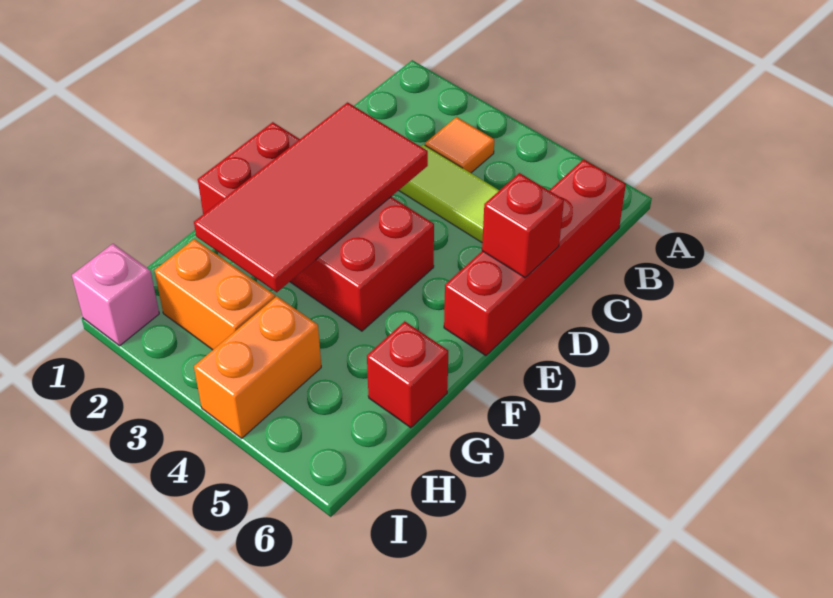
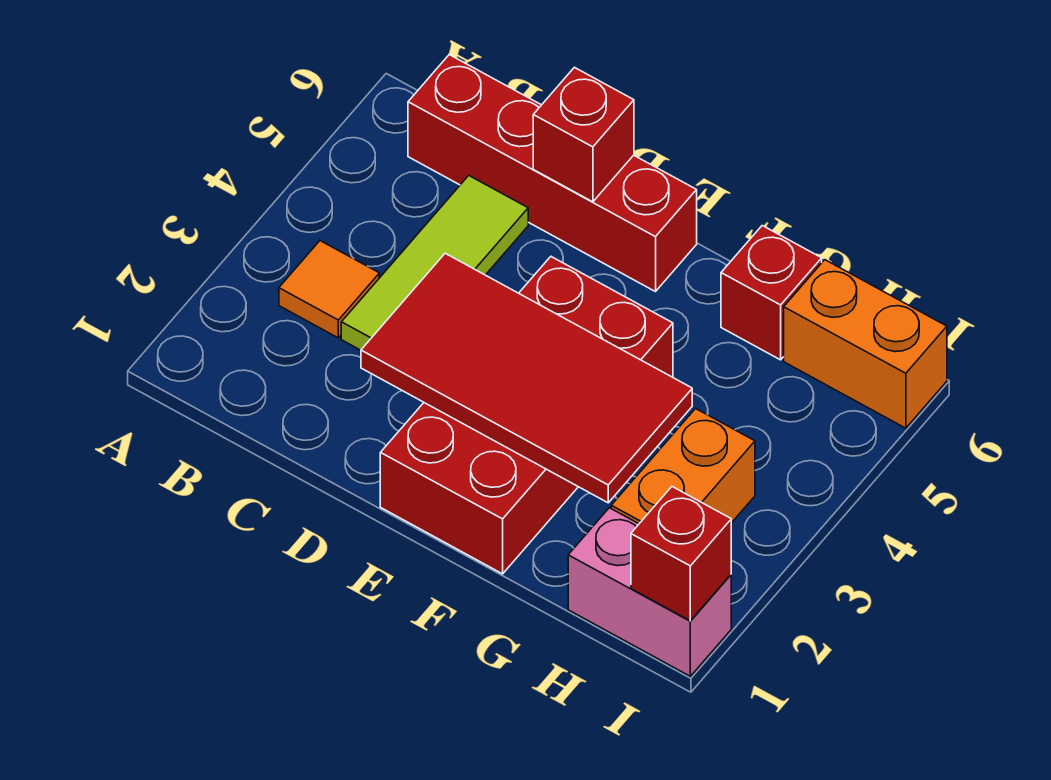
orange 1x2 brick [194,296,321,438] -> orange 1x2 brick moved to [784,260,947,428]
pink 1x1 brick [72,244,159,346] -> pink 1x2 brick [568,508,731,676]
none -> red 1x1 brick [631,487,731,621]

